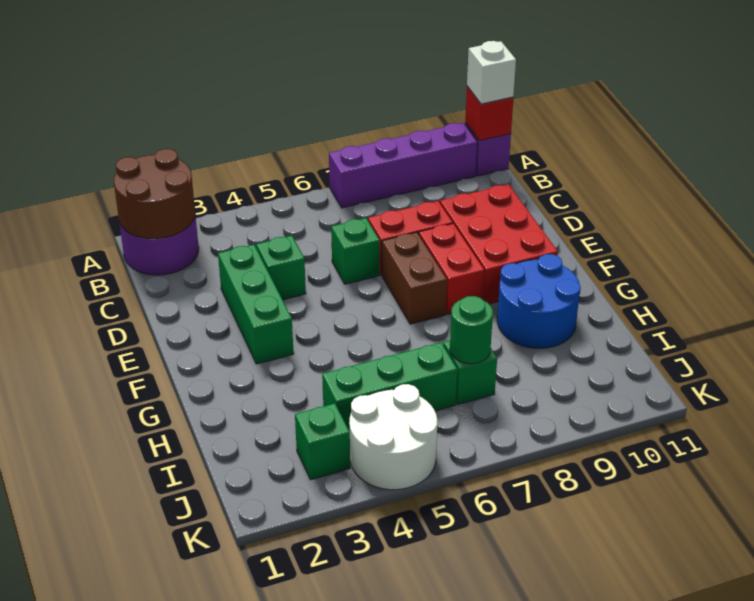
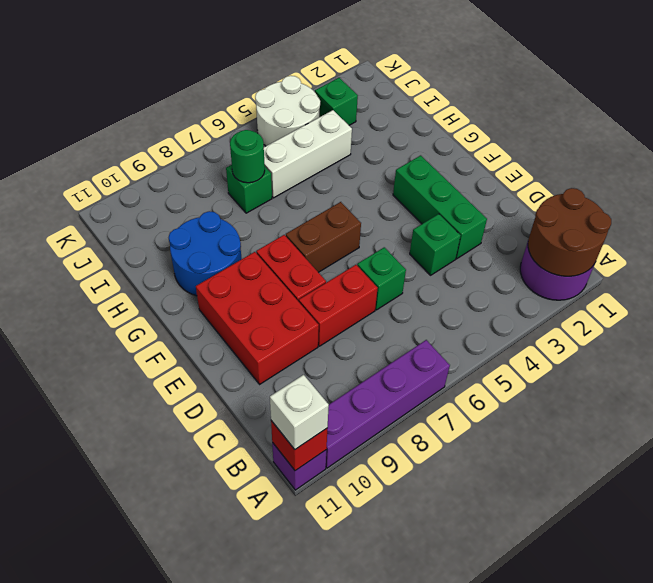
brown 1x2 brick [382,232,447,324] -> brown 1x2 brick turned to [286,202,361,272]
green 1x3 brick [322,343,457,431] -> white 1x3 brick [264,110,352,198]

